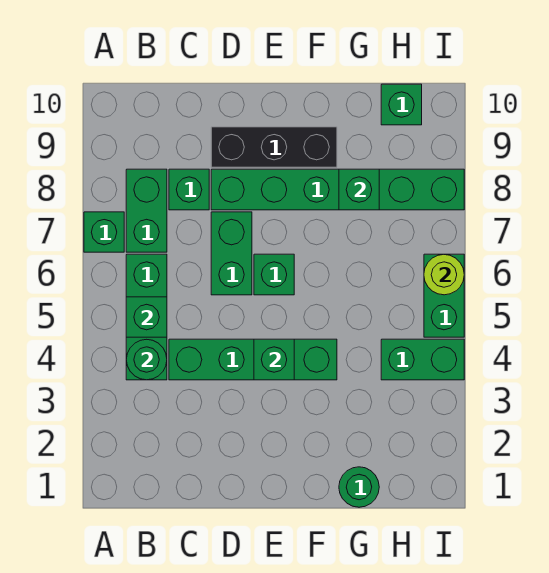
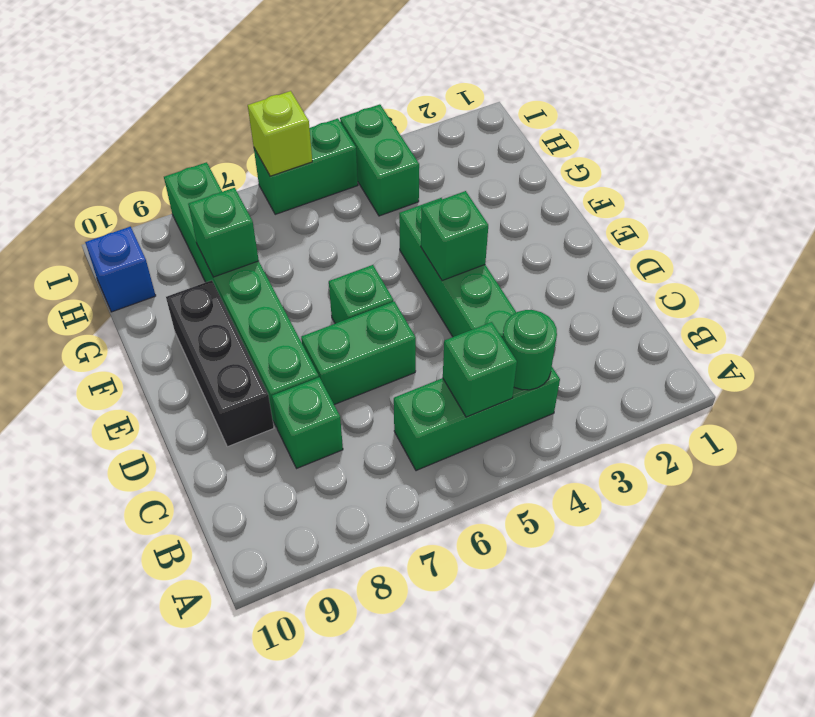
green 1x1 brick [84,212,124,252] -> none
green 1x2 brick [126,169,167,252] -> none
green 1x1 round brick [339,467,379,507] -> none
green 1x1 brick [381,84,422,125] -> blue 1x1 brick [85,227,156,312]
lime 1x1 round brick [424,254,464,295] -> lime 1x1 brick [248,91,312,176]

